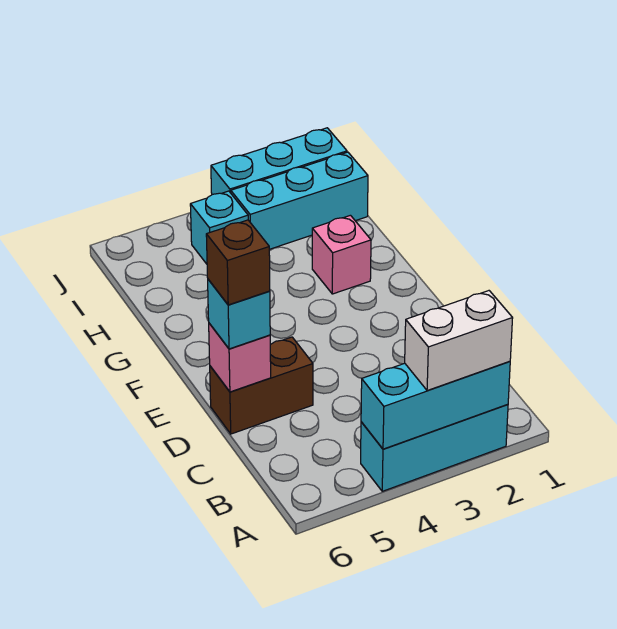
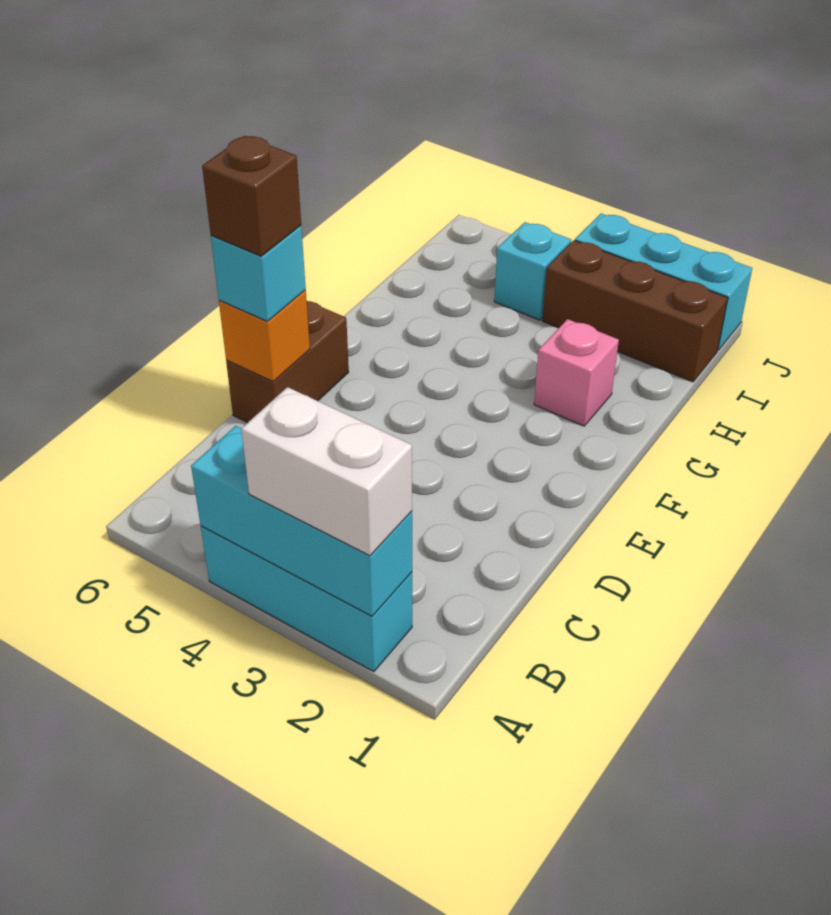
brown 1x2 brick [210,337,313,434] -> brown 1x2 brick turned to [226,301,349,423]
pink 1x1 brick [209,323,271,392] -> orange 1x1 brick [219,290,310,381]
cyan 1x3 brick [231,152,368,249] -> brown 1x3 brick [542,240,728,382]

